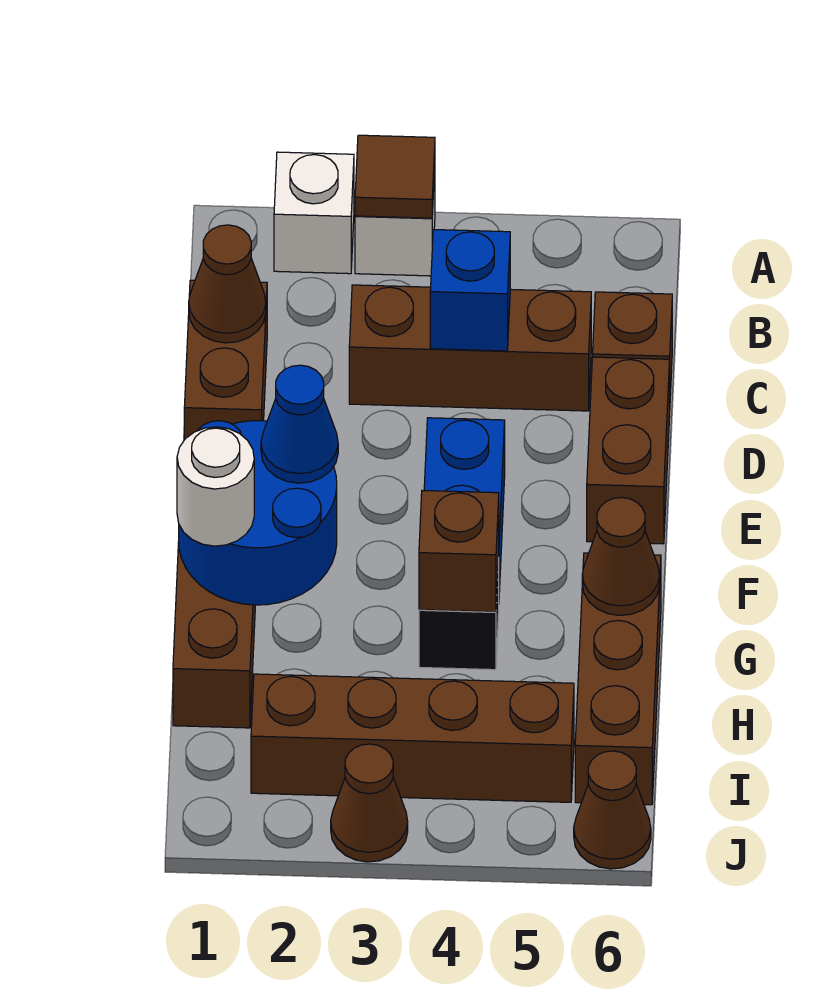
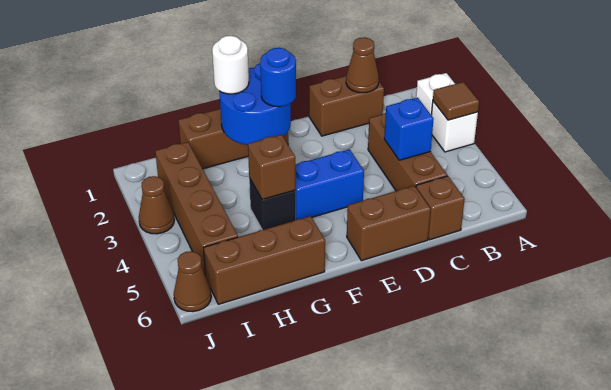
blue 1x1 cone [261,365,338,483] -> blue 1x1 round brick [260,48,296,107]
brown 1x1 cone [582,498,660,615] -> none

